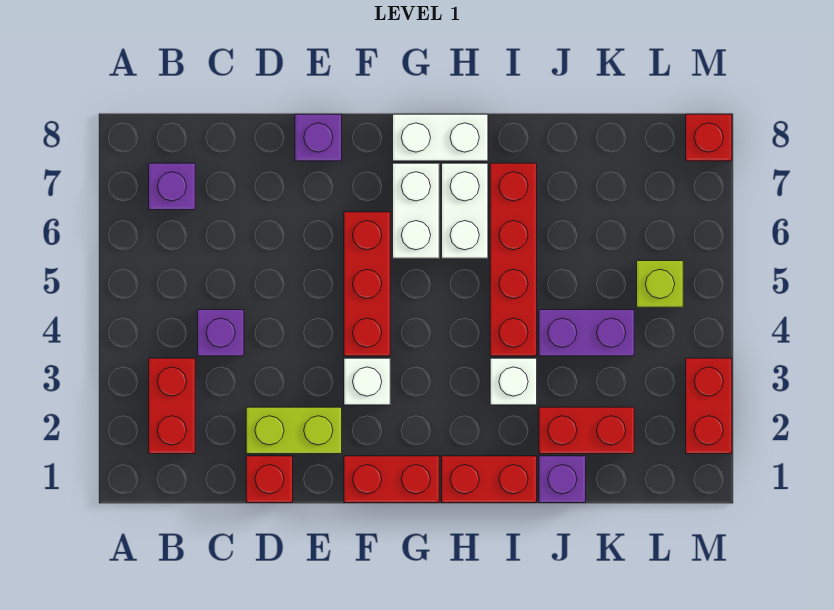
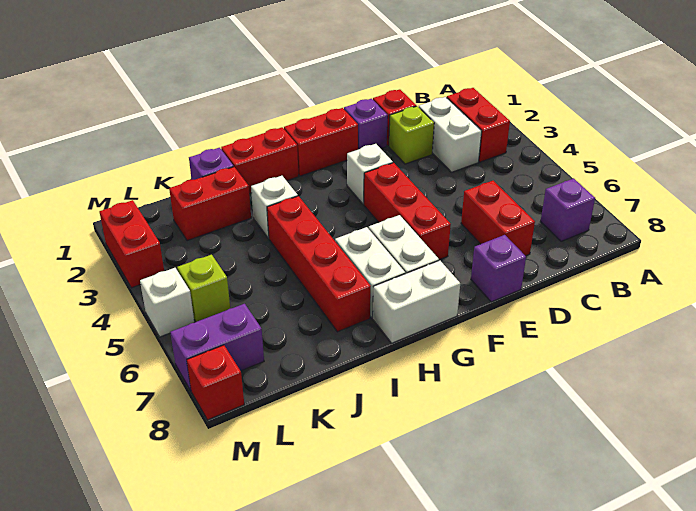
none -> white 1x2 brick [419,97,482,172]
purple 1x1 brick [198,310,244,356] -> purple 1x1 brick moved to [344,99,388,150]
lime 1x2 brick [246,407,342,454] -> lime 1x1 brick [389,106,434,164]
none -> red 1x2 brick [461,181,535,256]
purple 1x2 brick [539,310,634,356] -> purple 1x2 brick moved to [170,304,264,390]
none -> white 1x1 brick [140,268,194,337]

